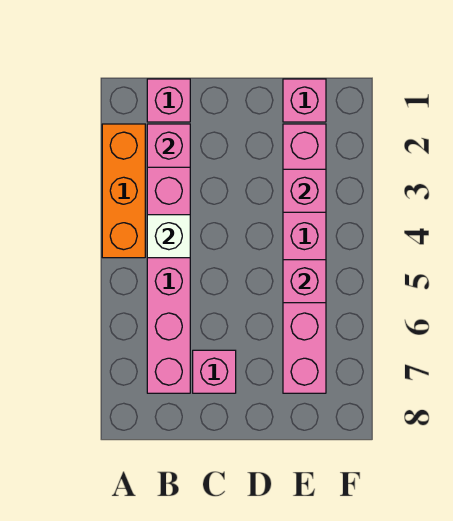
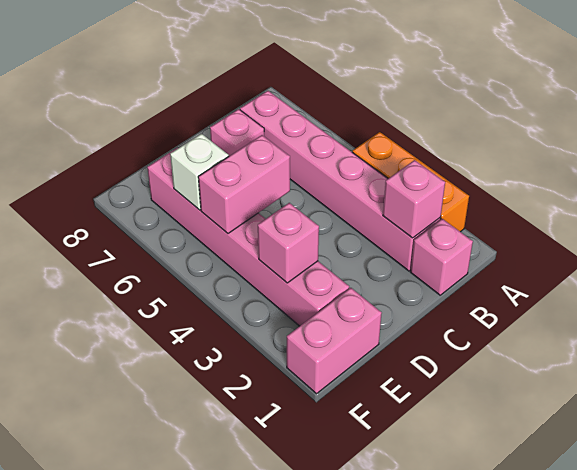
white 1x1 brick [147,215,190,258] -> white 1x1 brick moved to [170,134,229,210]
pink 1x1 brick [283,79,326,122] -> pink 1x2 brick [287,288,382,394]
pink 1x1 brick [283,260,326,303] -> pink 1x2 brick [198,135,290,233]

